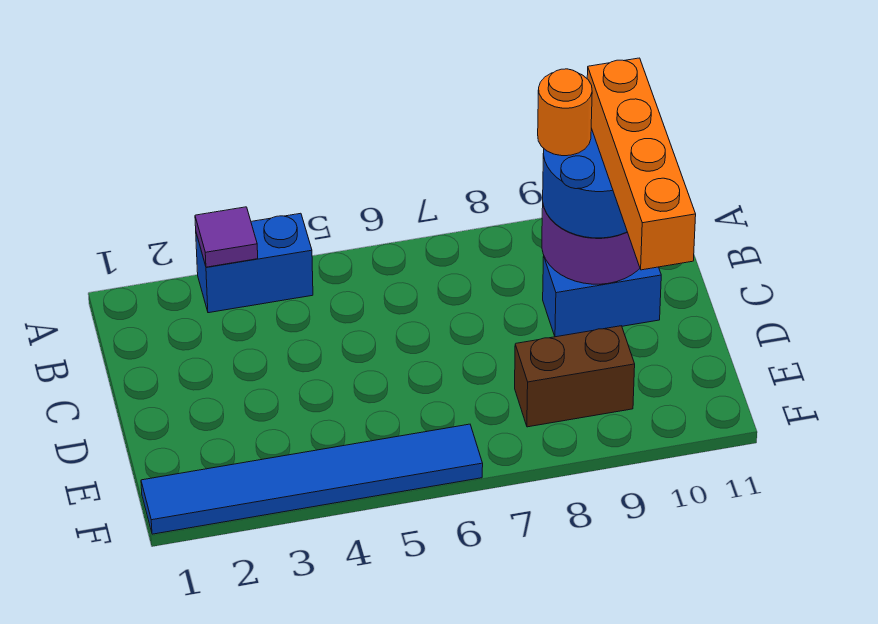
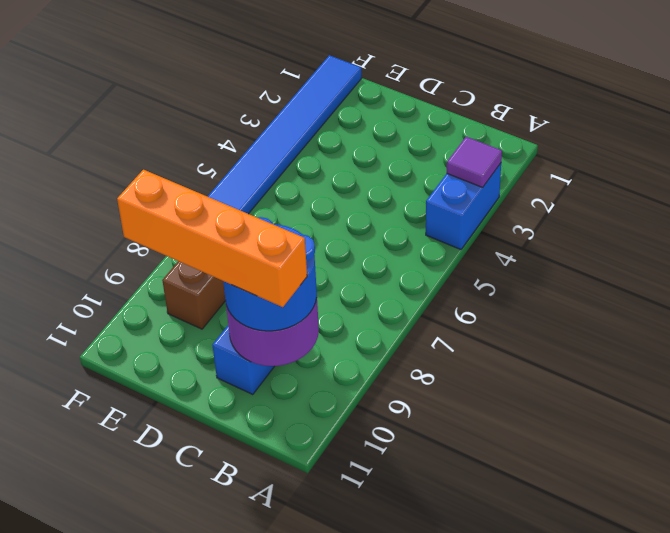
orange 1x1 round brick [538,69,592,156] -> none

